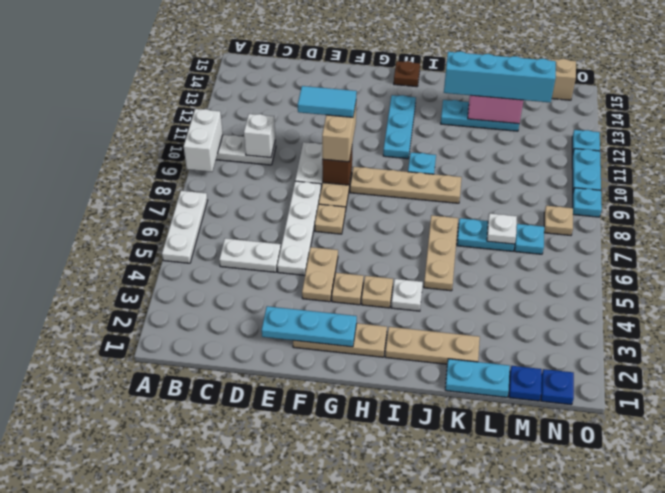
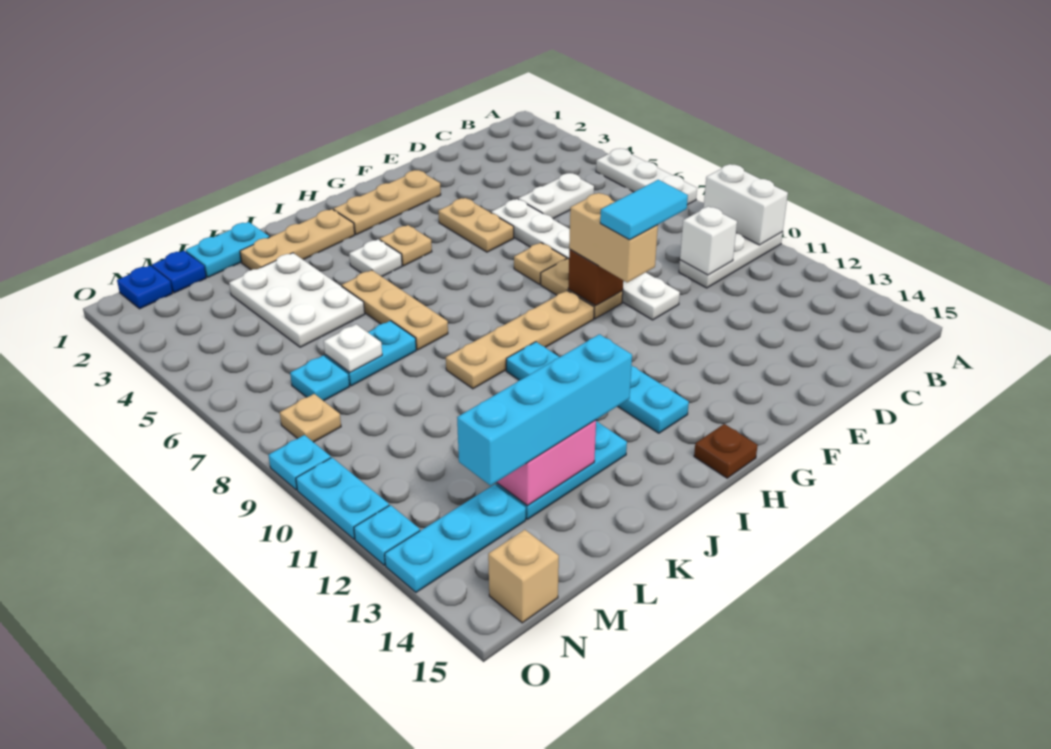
cyan 1x3 plate [262,306,357,347] -> cyan 1x3 plate moved to [385,484,526,592]
tan 1x1 plate [332,273,364,305] -> none
none -> white 2x3 plate [229,253,365,347]

